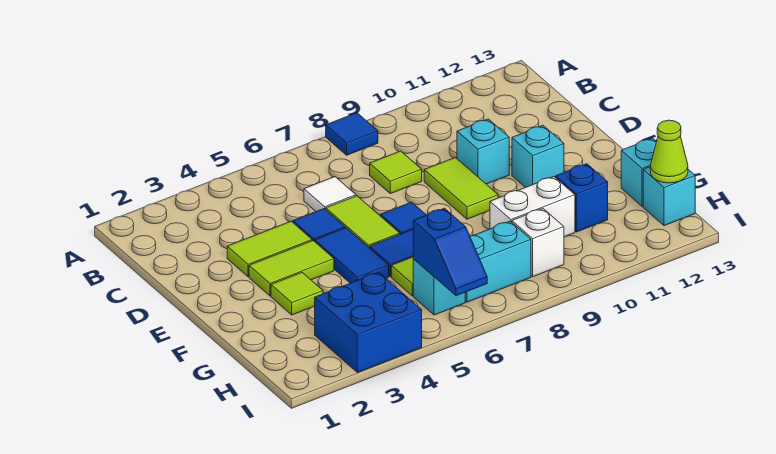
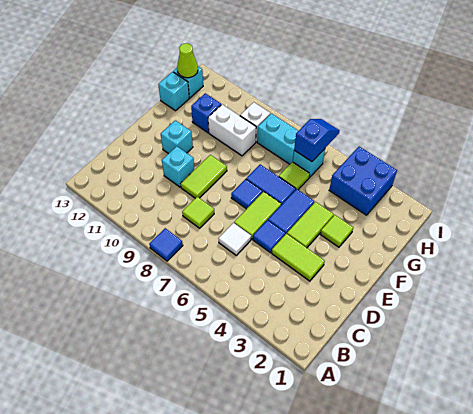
lime 1x2 tile [249,241,334,296] -> lime 1x2 tile turned to [287,202,334,248]

